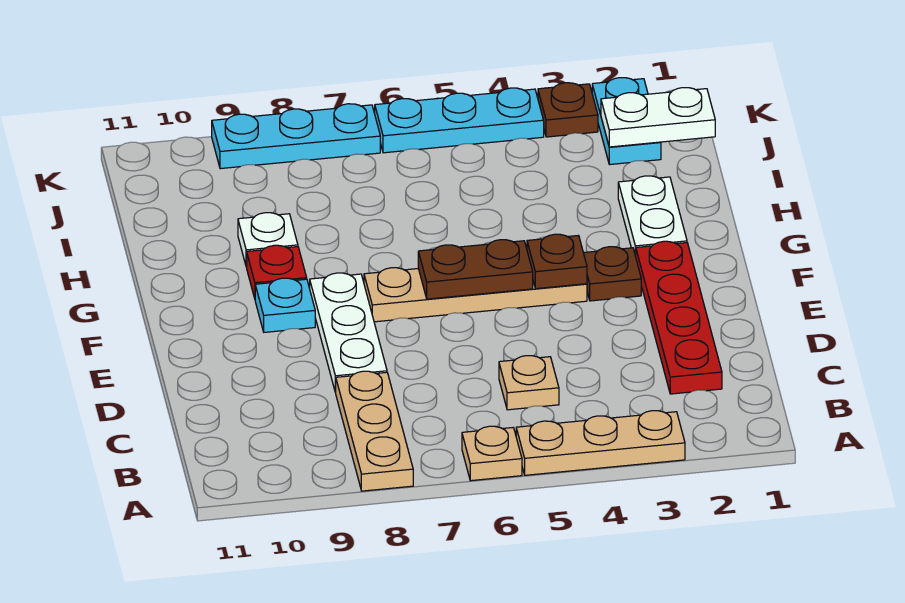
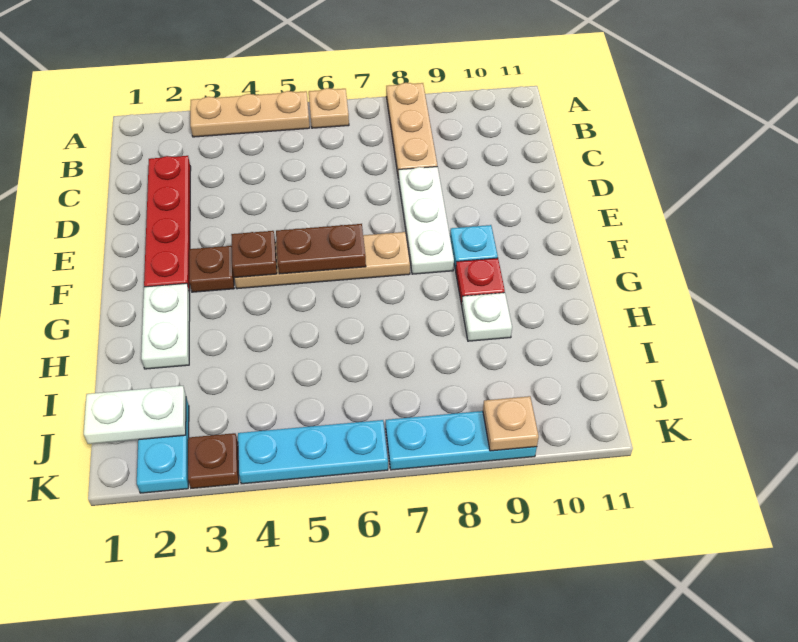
tan 1x1 plate [499,356,559,410] -> tan 1x1 plate moved to [483,396,539,451]

